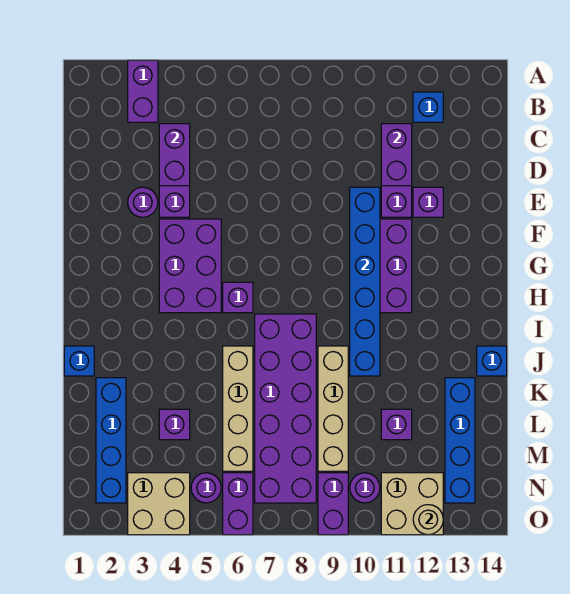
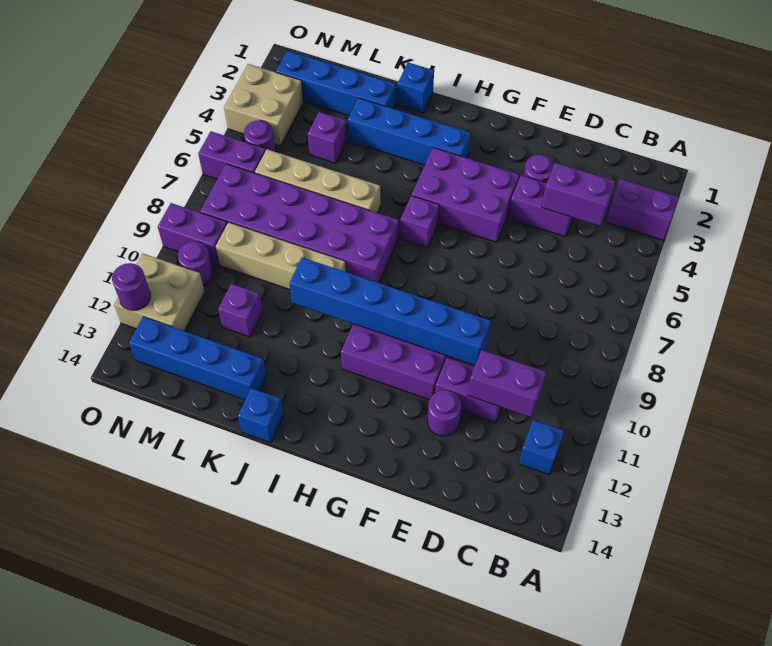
purple 1x1 brick [413,187,443,217] -> purple 1x1 round brick [427,390,461,436]
none -> blue 1x4 brick [348,98,471,165]
tan 1x1 round brick [413,505,443,535] -> purple 1x1 round brick [112,263,151,310]

